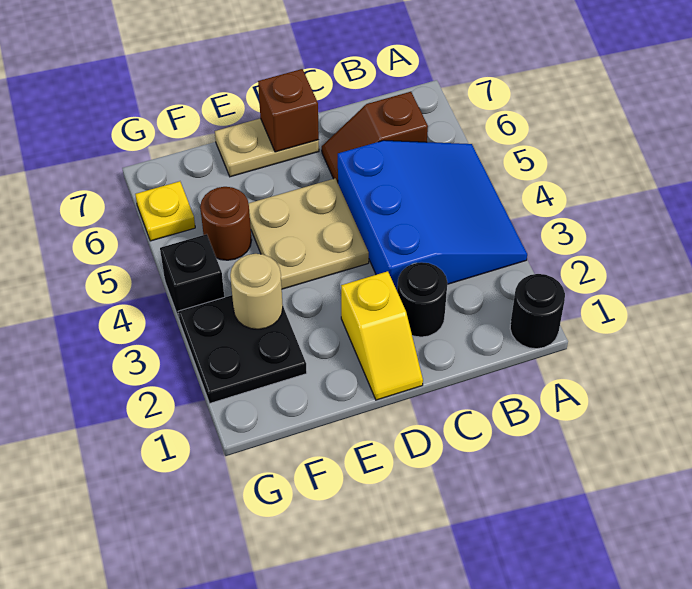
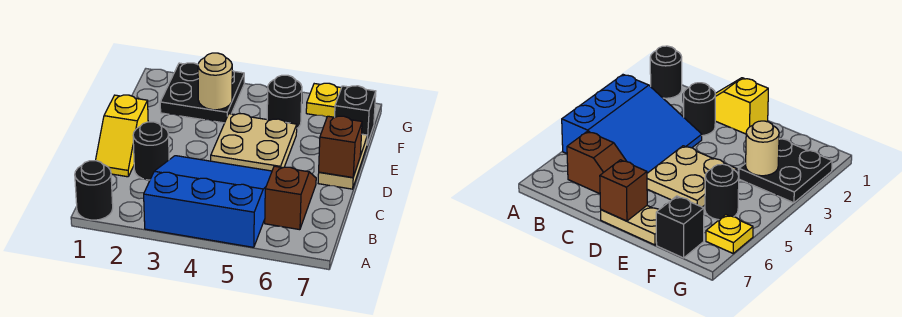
blue 3x3 slope [338,140,527,290] -> blue 3x3 slope turned to [144,156,272,247]
yellow 1x2 slope [341,271,423,400] -> yellow 1x2 slope turned to [95,95,148,177]
brown 1x1 round brick [200,187,252,260] -> black 1x1 round brick [267,75,302,128]
black 1x1 brick [160,234,224,318] -> black 1x1 brick moved to [335,86,376,144]

